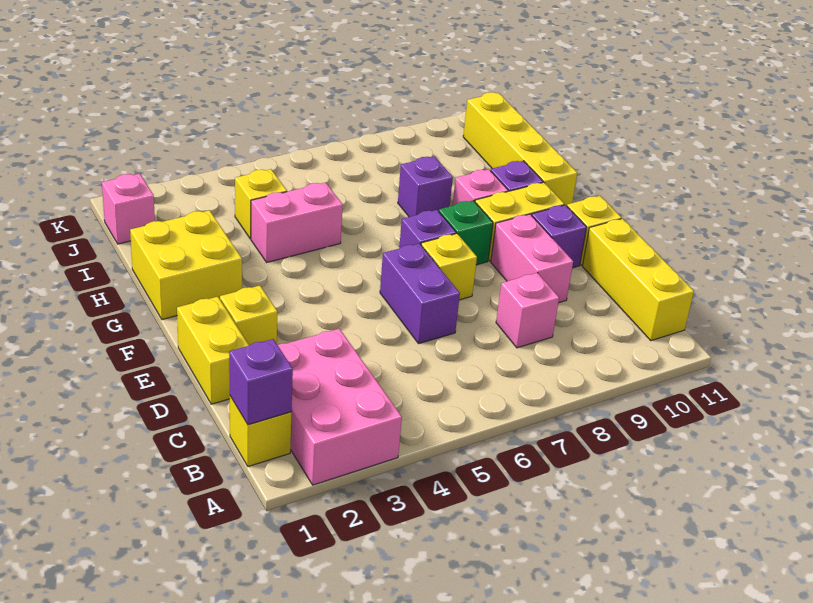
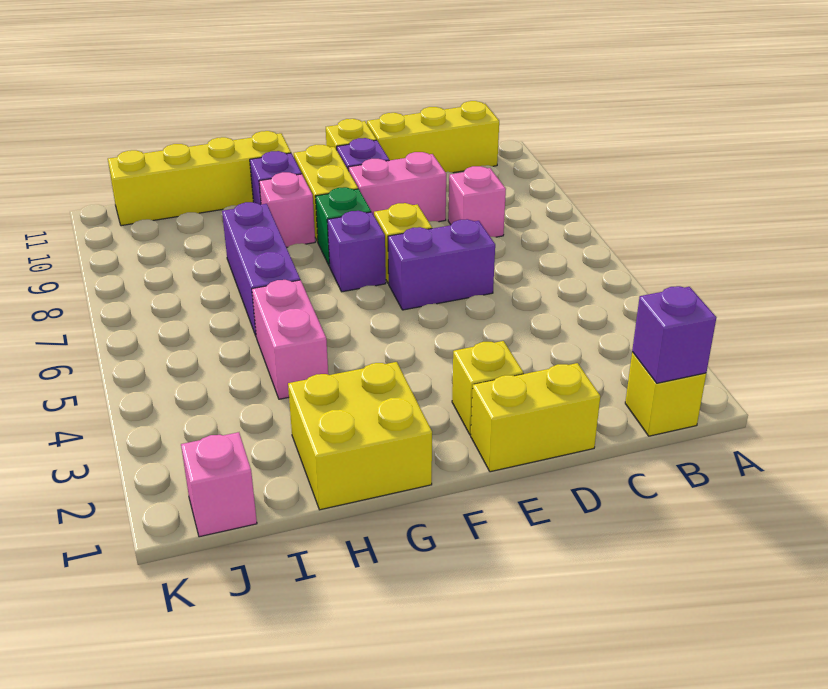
pink 2x3 brick [278,329,402,485] -> none
purple 1x1 brick [398,156,453,217] -> purple 1x3 brick [222,202,300,336]
yellow 1x1 brick [235,169,287,239] -> none

